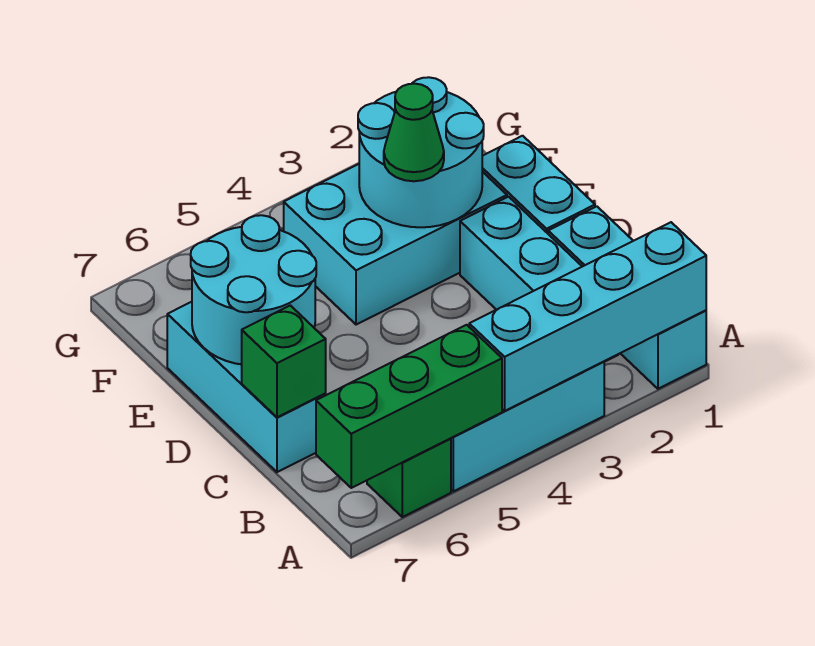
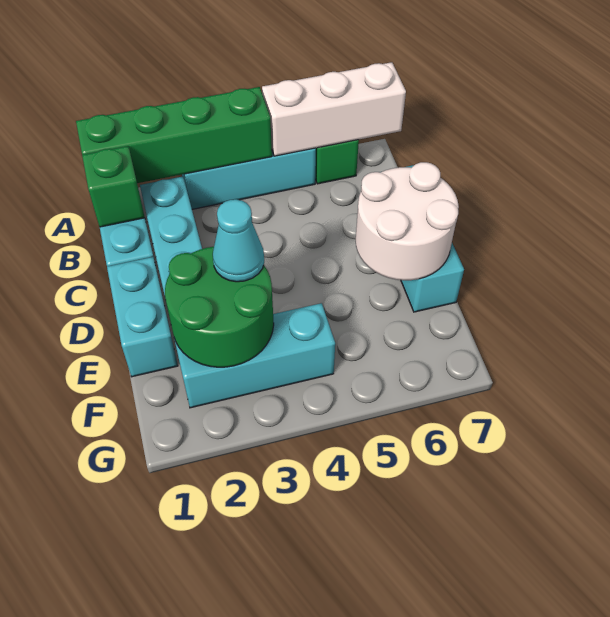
cyan 1x4 brick [469,222,706,411] -> green 1x4 brick [76,87,272,183]
green 1x3 brick [316,325,502,488] -> white 1x3 brick [262,62,406,156]
green 1x1 brick [242,305,326,417] -> green 1x1 brick moved to [82,146,145,227]
cyan 2x2 round brick [191,215,316,364] -> white 2x2 round brick [356,162,459,280]
cyan 2x3 brick [284,164,507,325] -> cyan 1x3 brick [174,303,335,408]
cyan 2x2 round brick [358,77,484,227] -> green 2x2 round brick [165,247,274,367]
green 1x1 cone [384,84,444,181] -> cyan 1x1 cone [213,199,264,282]

